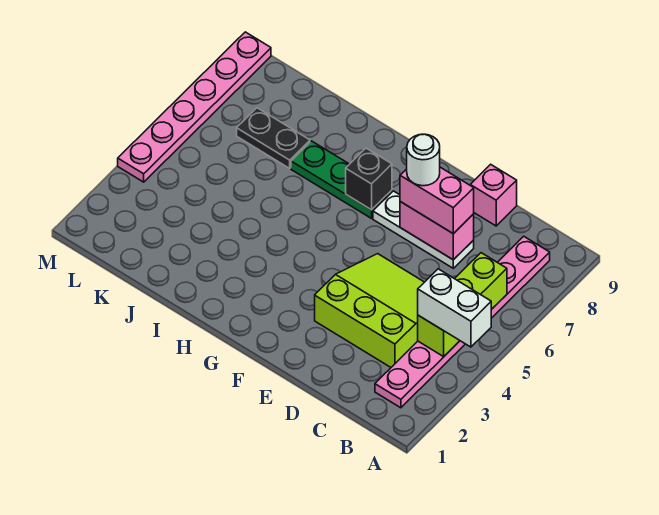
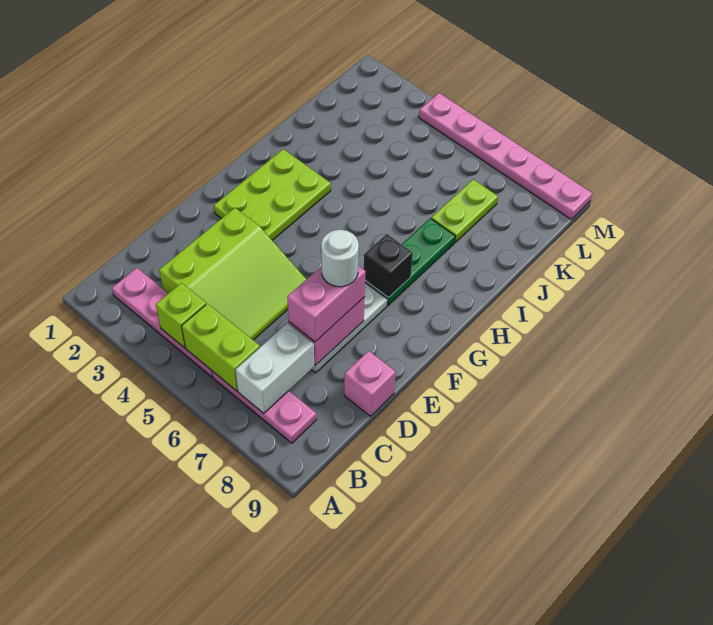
white 1x2 brick [418,269,491,347] -> white 1x2 brick moved to [235,323,314,413]
none -> lime 2x3 plate [214,149,331,240]
black 1x2 plate [237,108,310,168] -> lime 1x2 plate [431,179,498,242]

